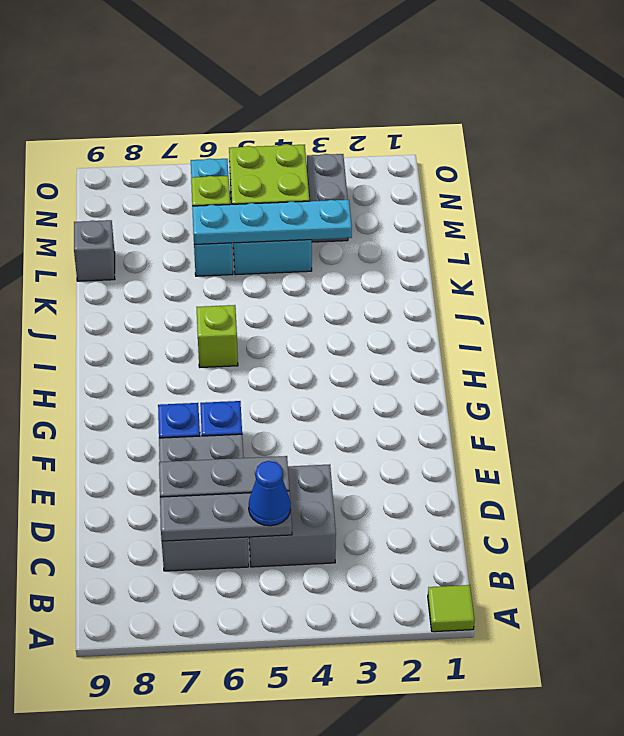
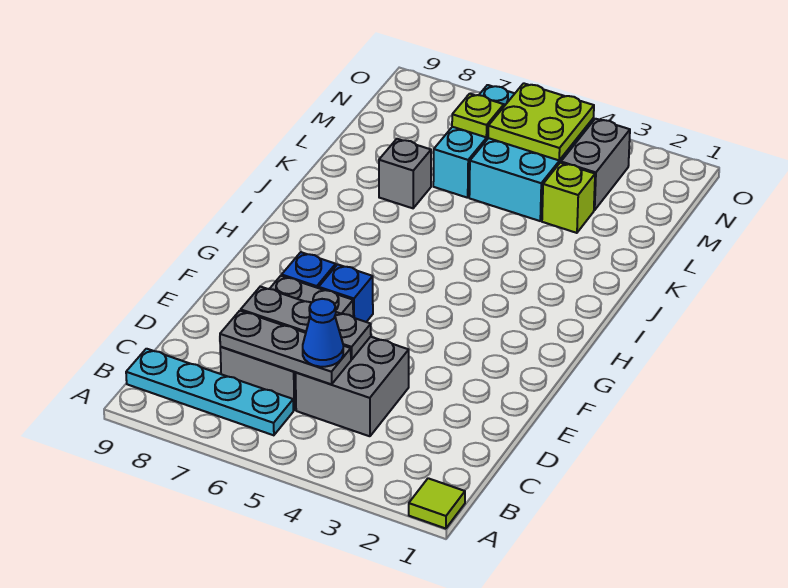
lime 1x1 brick [197,305,238,367] -> lime 1x1 brick moved to [542,163,595,233]
cyan 1x4 plate [192,200,352,244] -> cyan 1x4 plate moved to [126,349,293,435]
grey 1x1 brick [74,220,115,281] -> grey 1x1 brick moved to [379,139,431,208]

